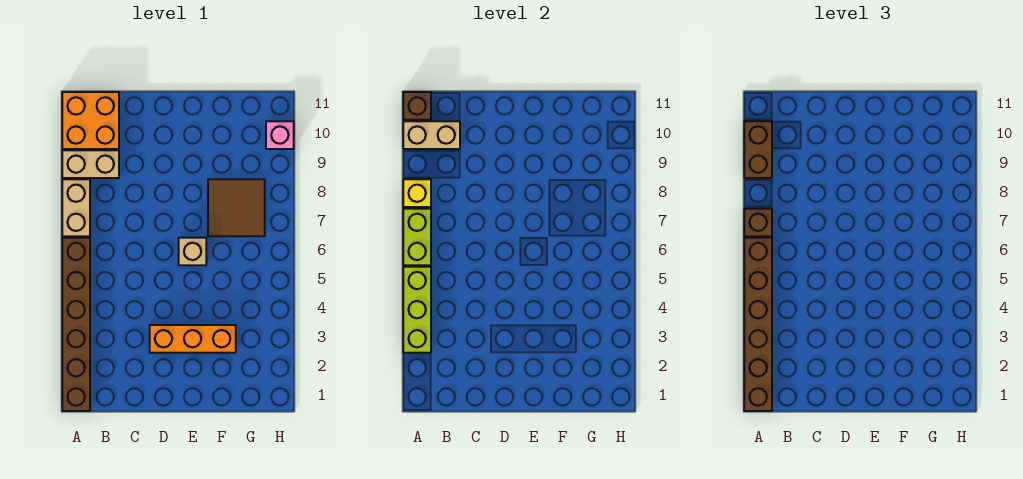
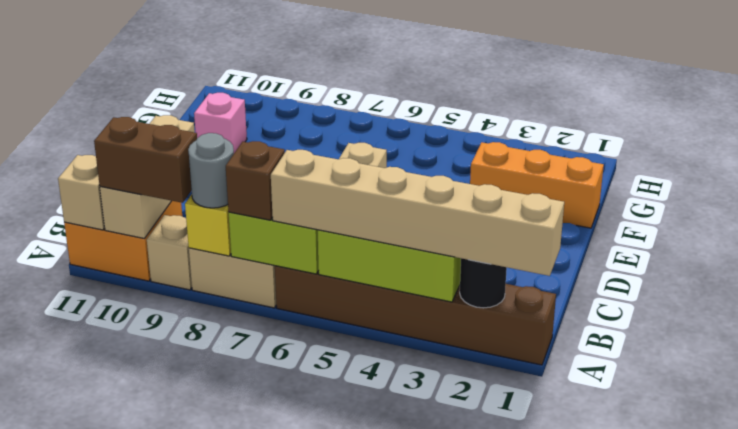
brown 1x6 brick [744,238,772,411] -> tan 1x6 brick [271,150,564,276]
none -> black 1x1 round brick [460,258,507,308]
none -> grey 1x1 round brick [188,133,234,208]
tan 1x2 brick [62,150,119,178] -> tan 1x1 brick [147,215,192,290]
tan 1x2 brick [403,121,460,149] -> tan 1x3 brick [100,115,195,239]
brown 1x1 brick [403,92,431,120] -> tan 1x1 brick [58,155,105,230]
orange 1x3 brick [150,325,236,353] -> orange 1x3 brick turned to [470,142,604,228]
brown 2x2 tile [208,179,265,236] -> none
pink 1x1 brick [266,121,294,149] -> pink 1x1 brick moved to [194,93,247,153]

